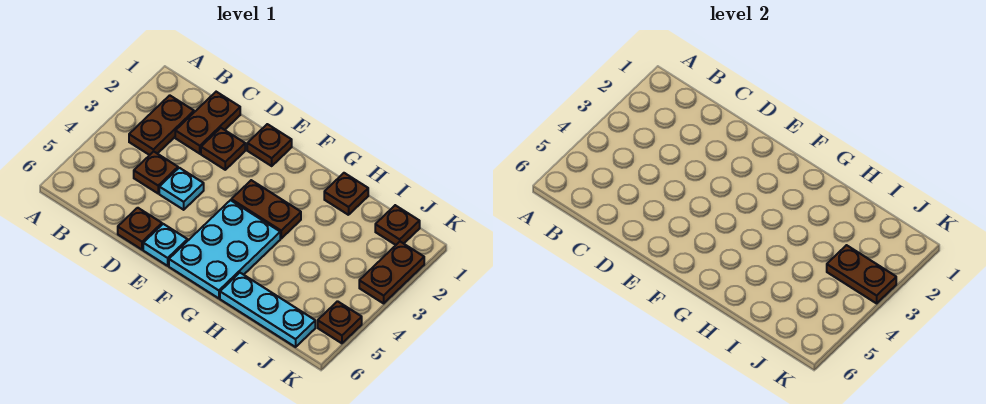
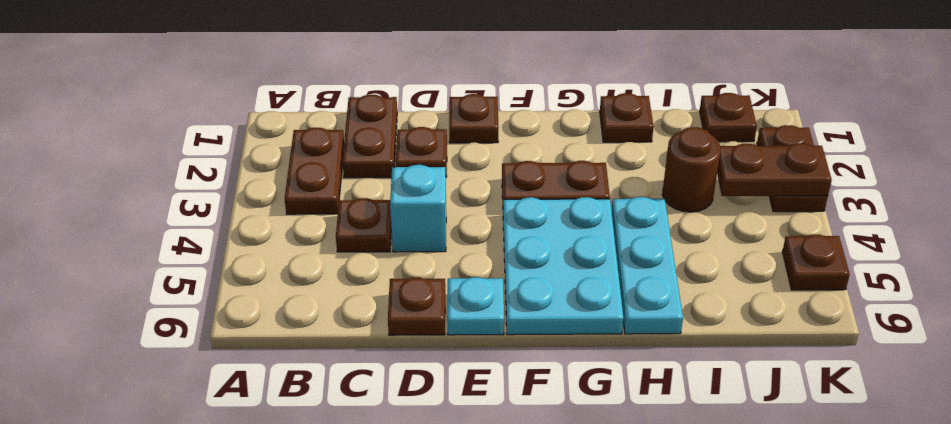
cyan 1x1 plate [159,168,204,210] -> cyan 1x1 brick [390,165,446,252]
cyan 1x3 plate [220,273,315,347] -> cyan 1x3 plate turned to [611,197,683,334]
none -> brown 1x1 round brick [662,127,721,212]

